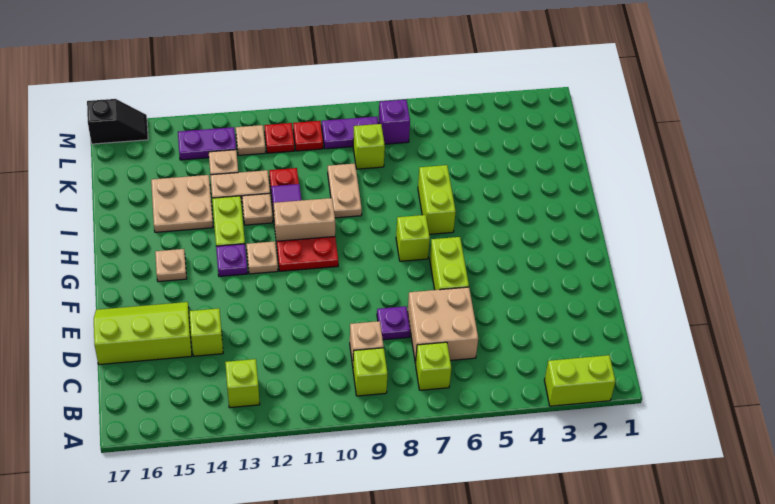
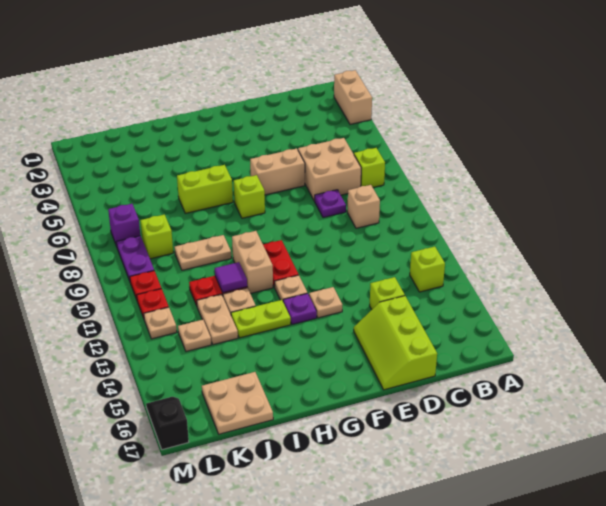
lime 1x2 brick [544,355,615,406] -> tan 1x2 brick [334,70,372,124]
lime 1x1 brick [353,348,387,396] -> none
lime 1x2 brick [430,237,469,290] -> tan 1x2 brick [250,148,305,195]
tan 1x1 plate [155,249,187,282] -> tan 1x1 plate moved to [309,287,342,318]
tan 2x2 plate [151,175,213,232] -> tan 2x2 plate moved to [202,372,273,434]
purple 1x2 plate [178,127,236,160] -> none

